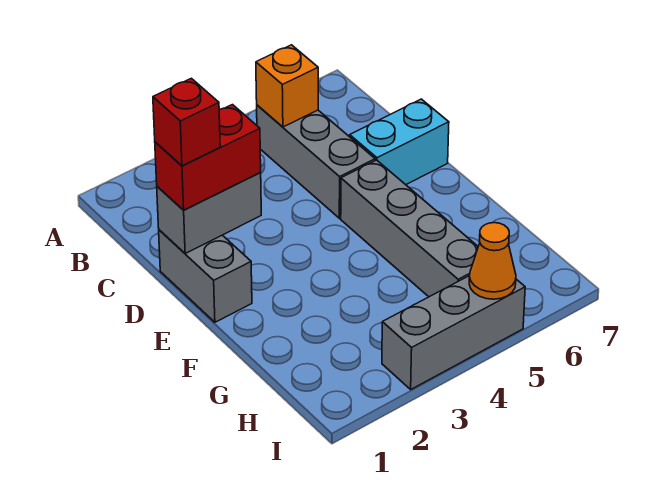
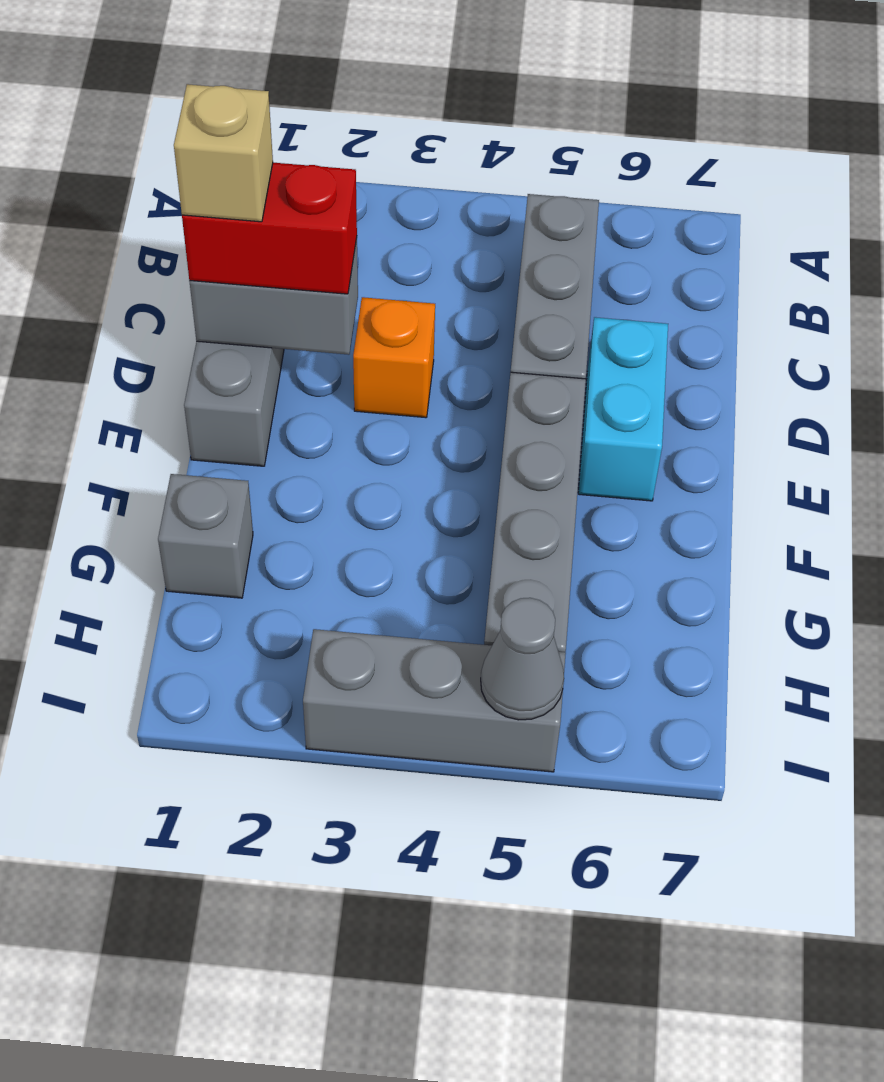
orange 1x1 brick [256,45,318,127] -> orange 1x1 brick moved to [353,297,435,418]
red 1x1 brick [153,78,220,166] -> tan 1x1 brick [174,84,273,222]
cyan 1x2 brick [350,99,449,185] -> cyan 1x2 brick turned to [578,317,668,501]
none -> grey 1x1 brick [158,474,253,598]
orange 1x1 cone [469,223,516,299] -> grey 1x1 cone [481,598,564,720]

